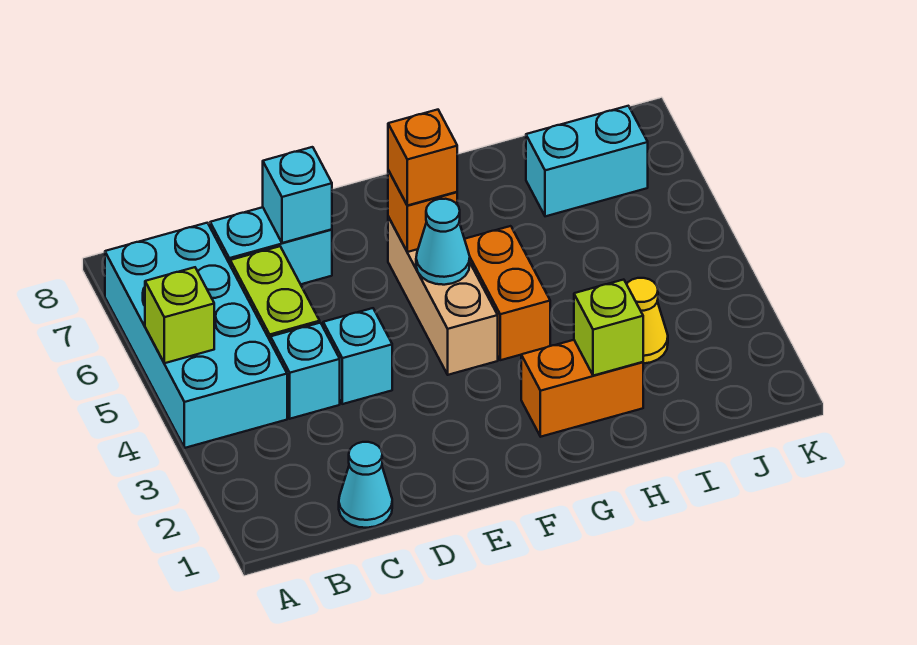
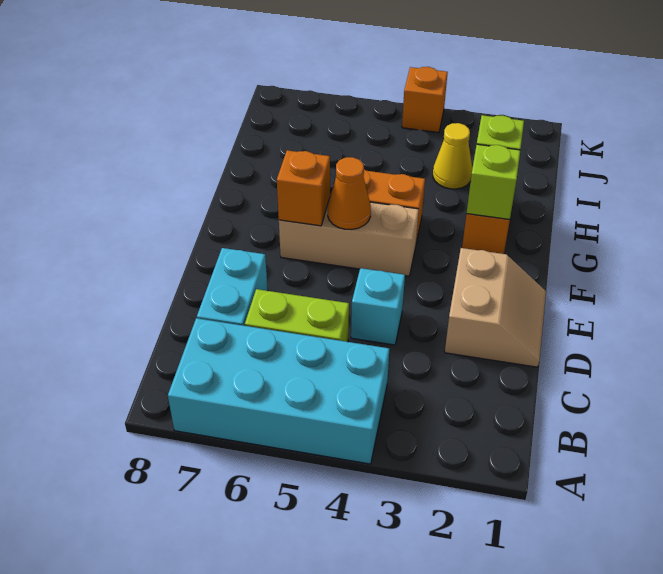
lime 1x1 brick [145,267,214,363] -> lime 1x1 brick moved to [467,144,520,220]
cyan 1x1 cone [339,442,392,528] -> none
cyan 1x1 brick [271,323,340,419] -> none
none -> tan 2x2 slope [445,248,546,367]
cyan 1x1 brick [263,147,332,243] -> none
cyan 1x1 cone [416,199,470,285] -> orange 1x1 cone [328,157,371,229]
orange 1x1 brick [388,110,457,205] -> orange 1x1 brick moved to [402,67,448,133]
cyan 1x2 brick [526,106,648,216] -> none

